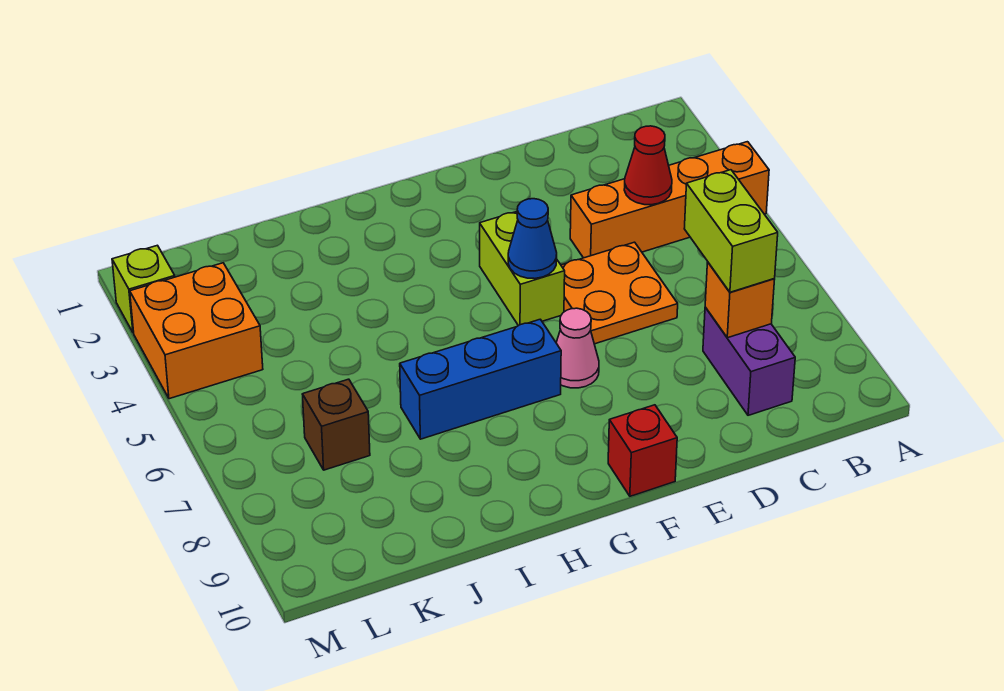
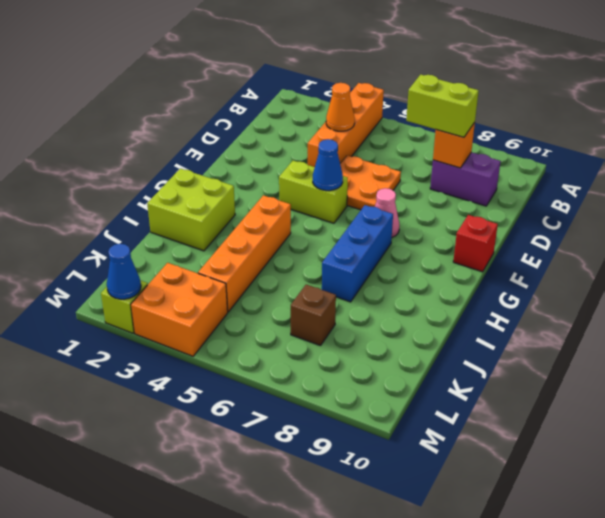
red 1x1 cone [624,126,672,205] -> orange 1x1 cone [326,83,355,131]
none -> lime 2x2 brick [147,169,235,251]
none -> orange 1x4 brick [198,195,291,312]
none -> blue 1x1 cone [107,244,141,299]

